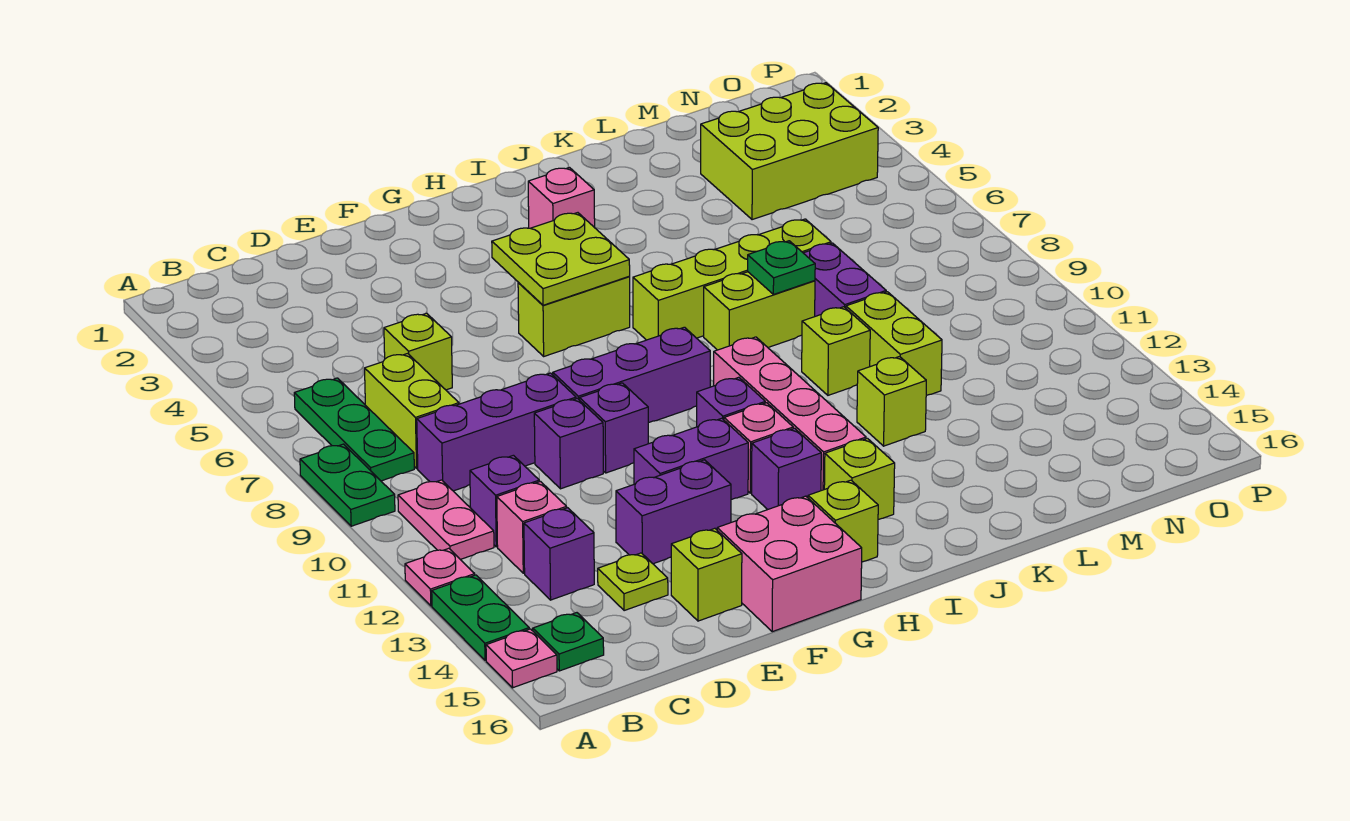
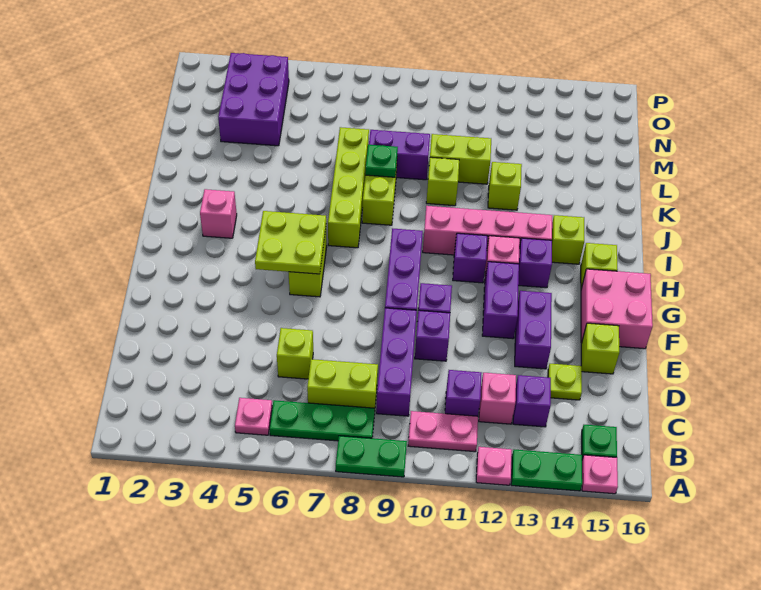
none -> pink 1x1 plate [235,398,272,435]
lime 2x3 brick [701,83,878,220] -> purple 2x3 brick [218,53,289,146]

